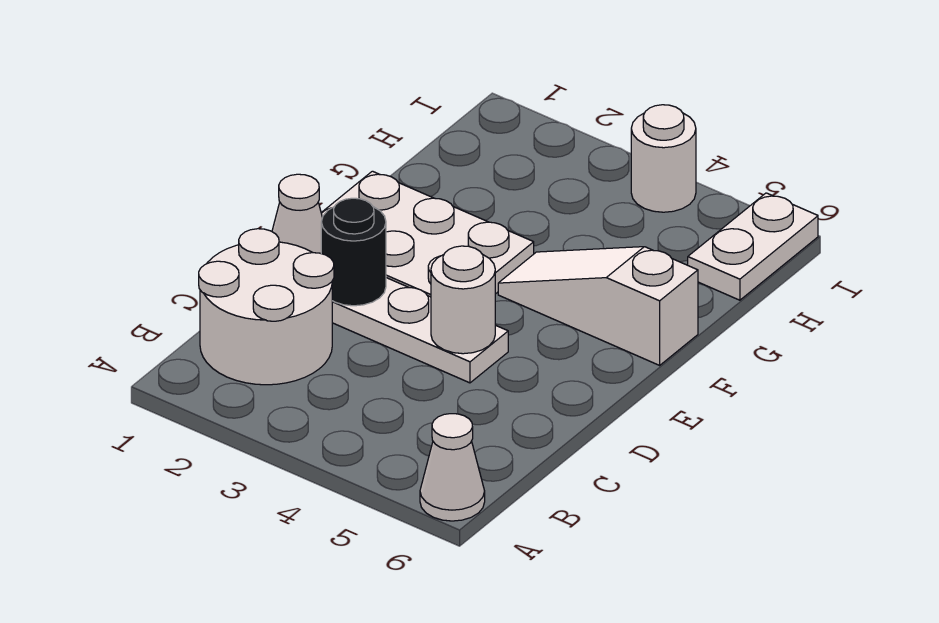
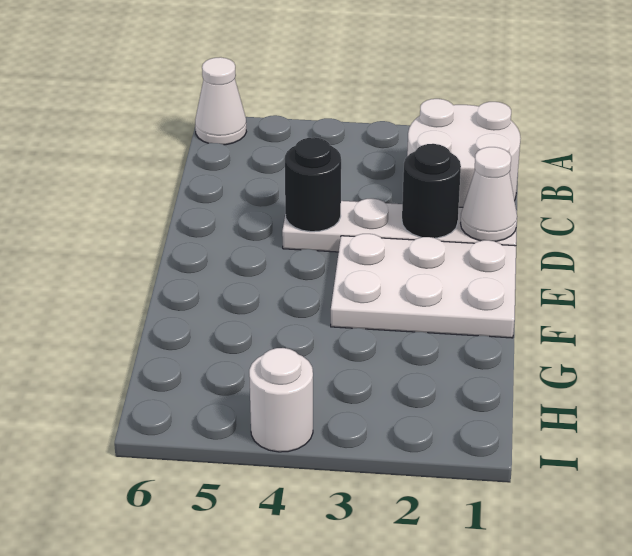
white 1x1 round brick [431,246,495,354] -> black 1x1 round brick [285,137,341,232]
white 1x3 slope [498,247,698,365] -> none
white 1x2 plate [688,193,818,300] -> none

